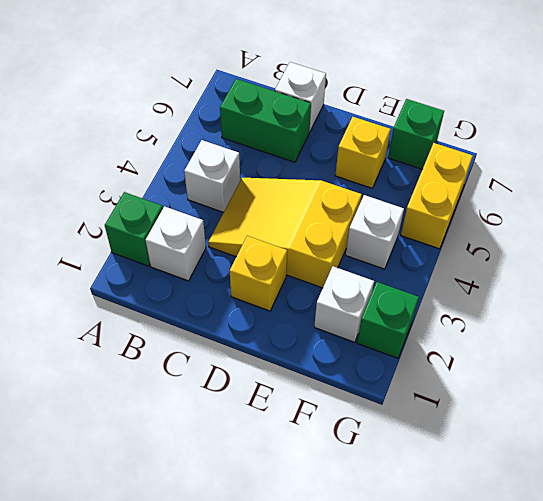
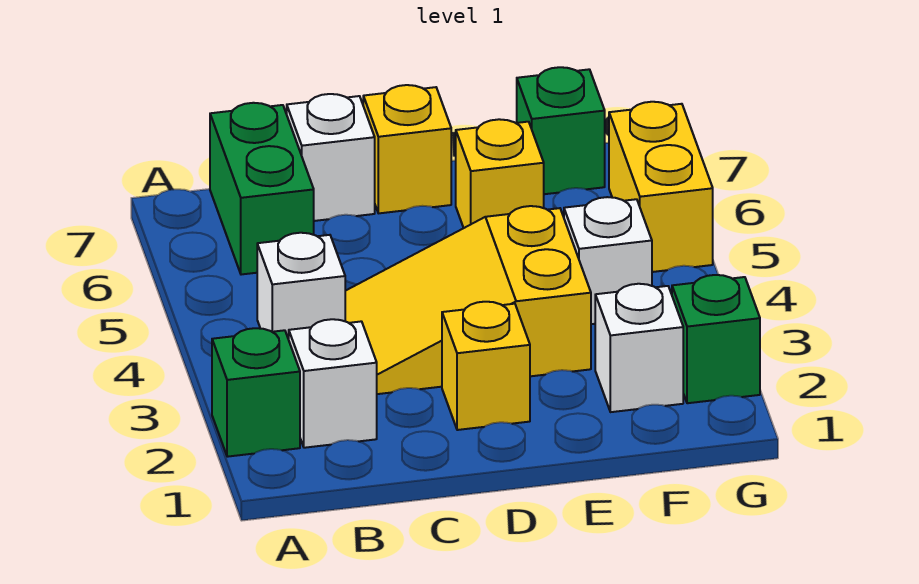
green 1x2 brick [220,79,311,162] -> green 1x2 brick turned to [210,103,314,275]
none -> yellow 1x1 brick [363,85,451,213]

